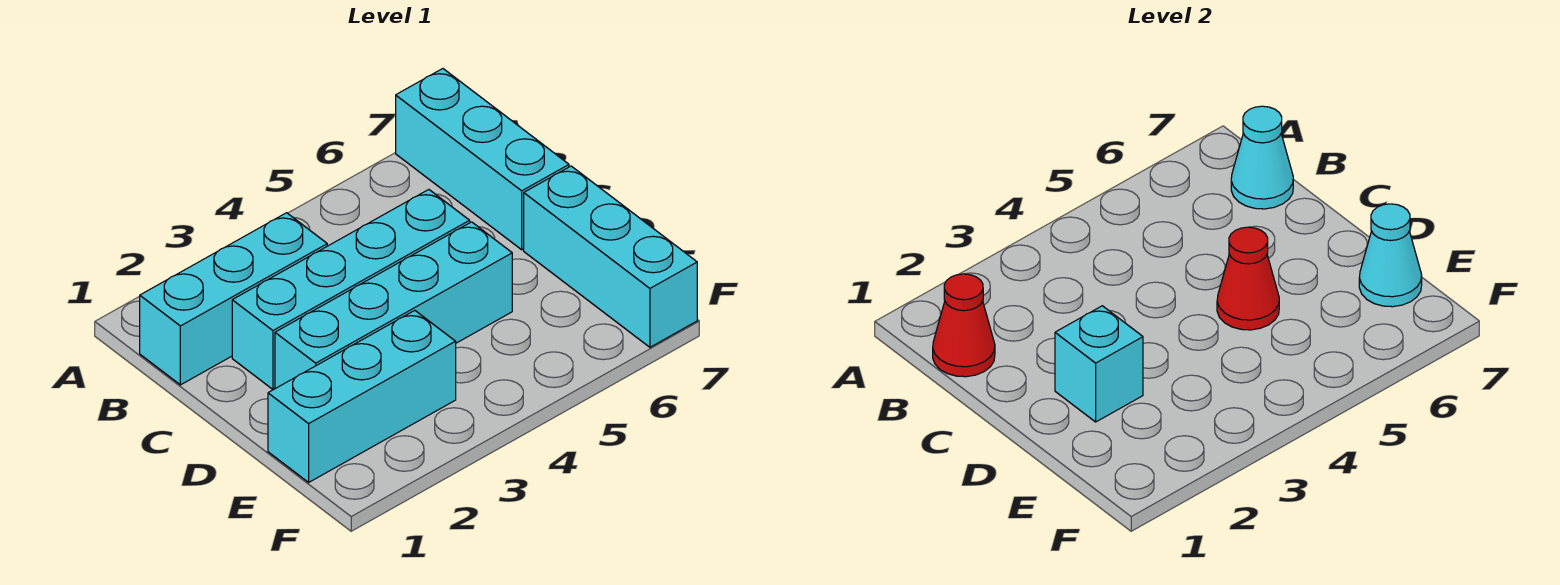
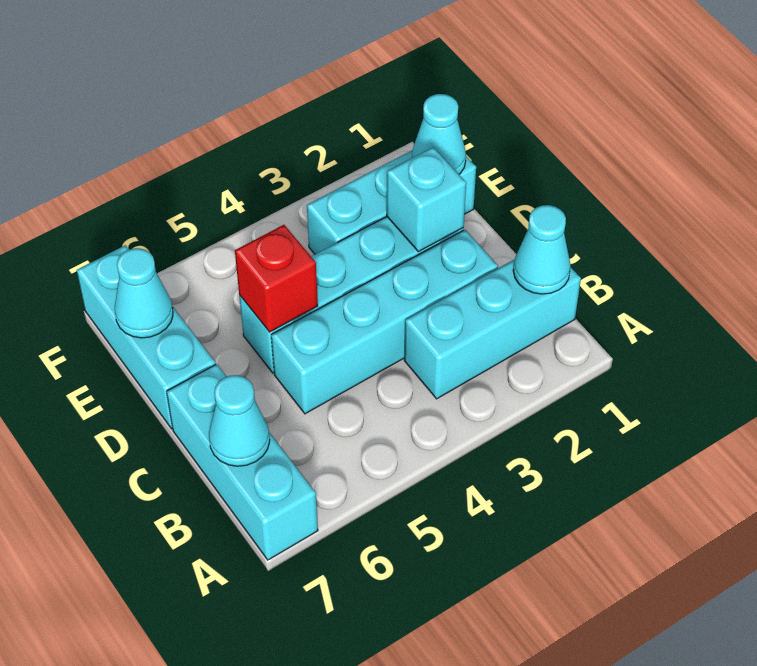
red 1x1 cone [933,274,995,377] -> cyan 1x1 cone [513,205,571,294]
red 1x1 cone [1217,227,1279,330] -> red 1x1 brick [235,225,318,332]
none -> cyan 1x1 cone [412,94,466,174]

